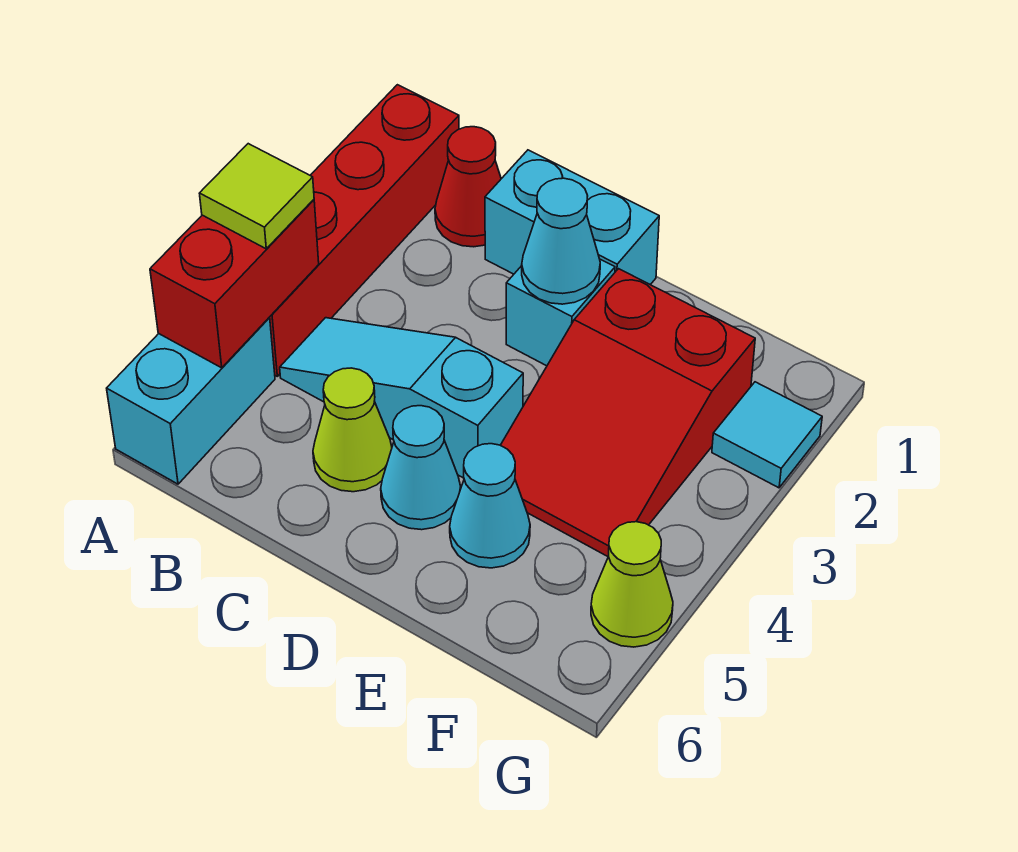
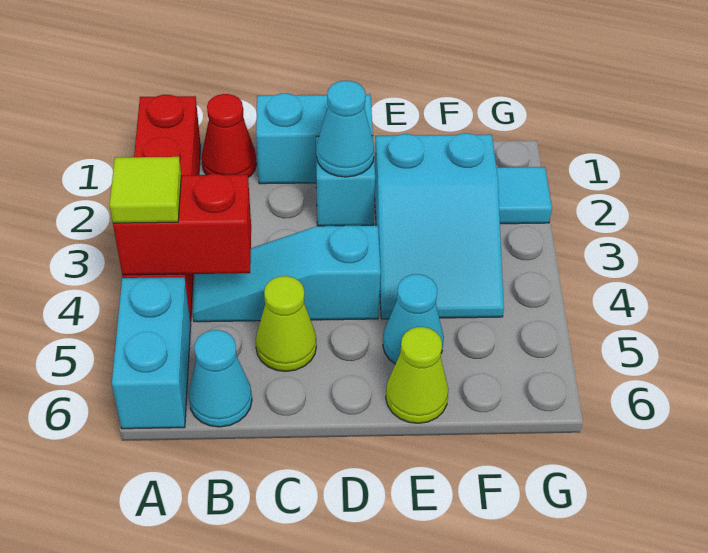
red 1x2 brick [150,200,319,368] -> red 1x2 brick turned to [113,174,251,275]
cyan 1x1 cone [381,406,461,530] -> cyan 1x1 cone moved to [189,330,252,427]
red 2x3 slope [501,269,755,556] -> cyan 2x3 slope [375,133,504,319]
lime 1x1 cone [591,522,673,647] -> lime 1x1 cone moved to [386,327,448,423]

